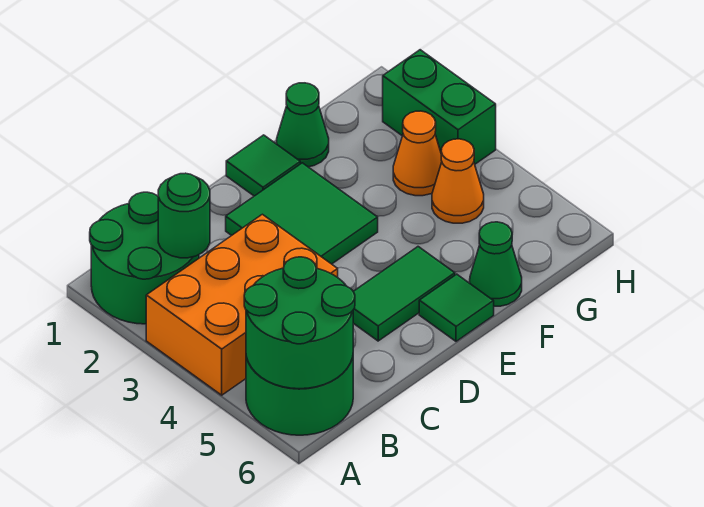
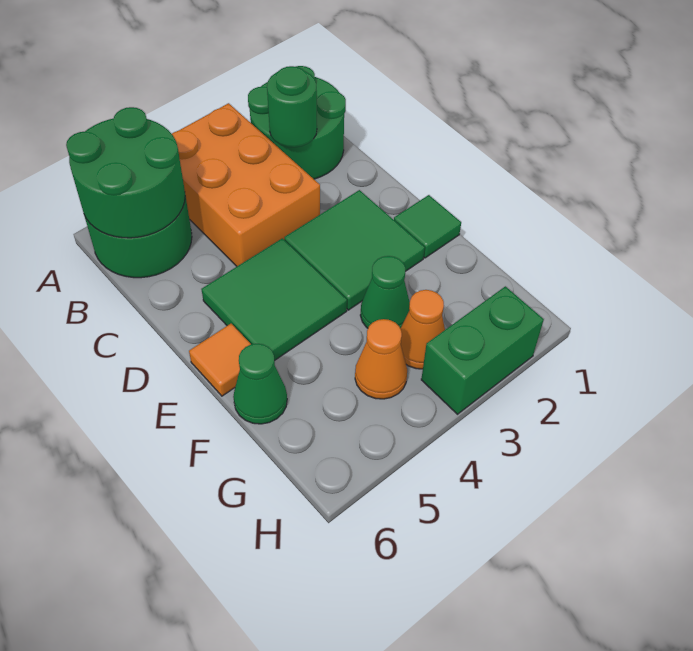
green 1x2 tile [353,247,455,341] -> green 2x2 tile [201,238,347,361]
green 1x1 tile [419,274,494,341] -> orange 1x1 tile [189,324,251,396]
green 1x1 cone [277,83,329,167] -> green 1x1 cone moved to [360,256,410,328]

